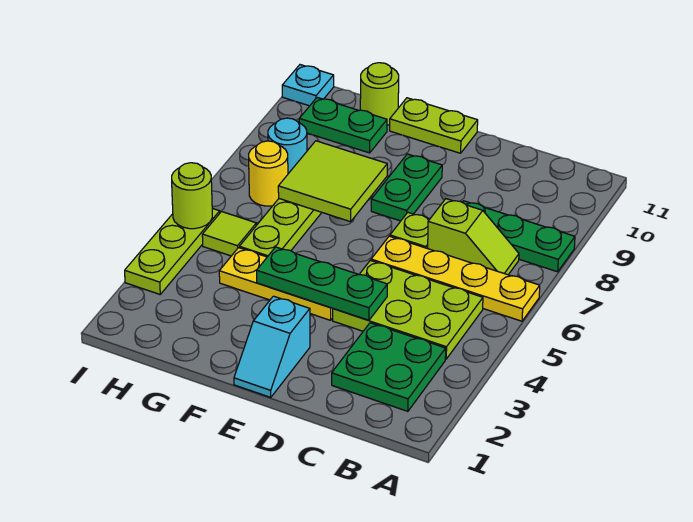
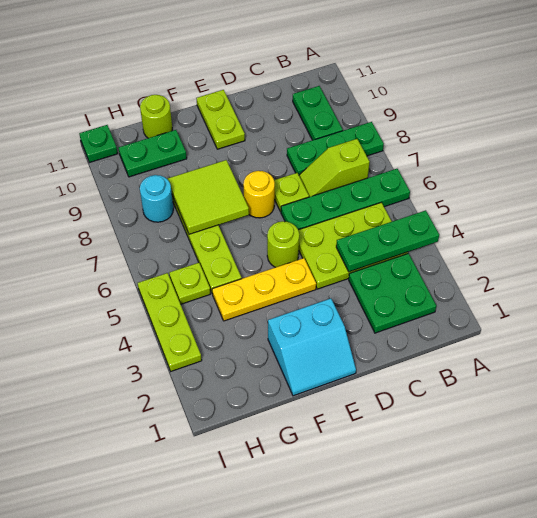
yellow 1x4 plate [371,236,540,321] -> green 1x4 plate [281,169,410,230]
lime 1x2 slope [428,199,519,275] -> lime 1x2 slope turned to [299,139,370,197]
green 1x3 plate [257,247,387,320] -> green 1x3 plate moved to [336,210,439,272]
cyan 1x2 slope [234,296,310,398] -> cyan 2x2 slope [268,298,356,396]
green 1x2 plate [371,154,442,221] -> green 1x2 plate moved to [293,86,343,140]
lime 1x2 plate [390,98,478,153] -> lime 1x2 plate turned to [196,90,245,149]
lime 1x1 tile [202,212,256,256] -> lime 1x1 plate [169,263,210,304]
yellow 1x1 round brick [249,141,288,206] -> yellow 1x1 round brick moved to [243,171,275,218]
lime 1x1 round brick [172,163,212,229] -> lime 1x1 round brick moved to [267,221,299,267]
cyan 1x1 plate [282,65,334,106] -> green 1x1 plate [79,125,118,163]

